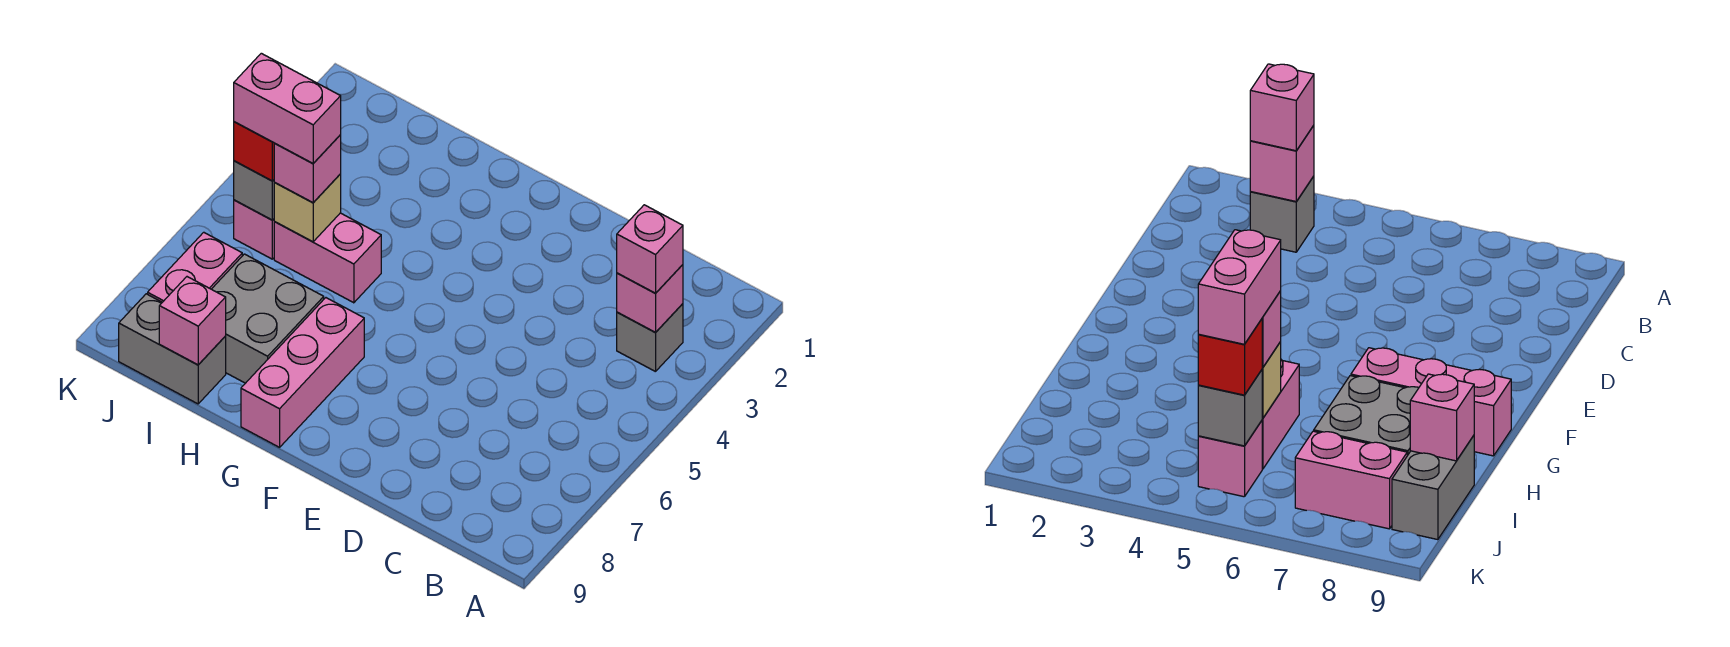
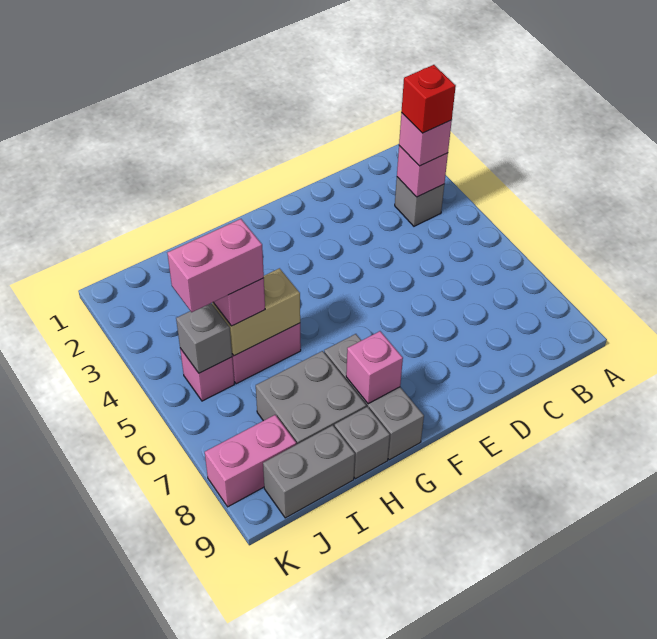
pink 1x3 brick [241,298,364,447] -> grey 1x3 brick [324,334,424,460]
none -> grey 1x1 brick [334,407,390,479]
tan 1x1 brick [274,174,341,242] -> tan 1x2 brick [212,268,300,356]
pink 1x1 brick [159,277,226,365] -> pink 1x1 brick moved to [346,331,403,404]
red 1x1 brick [234,122,275,181] -> red 1x1 brick moved to [401,65,456,133]
pink 1x2 brick [148,232,242,302] -> pink 1x2 brick turned to [205,415,296,507]

